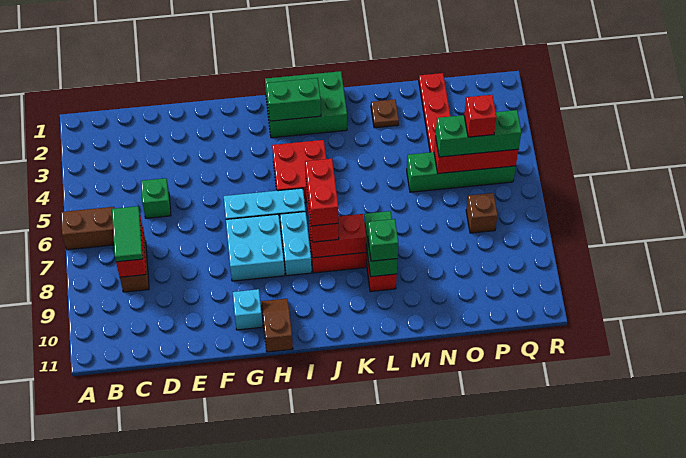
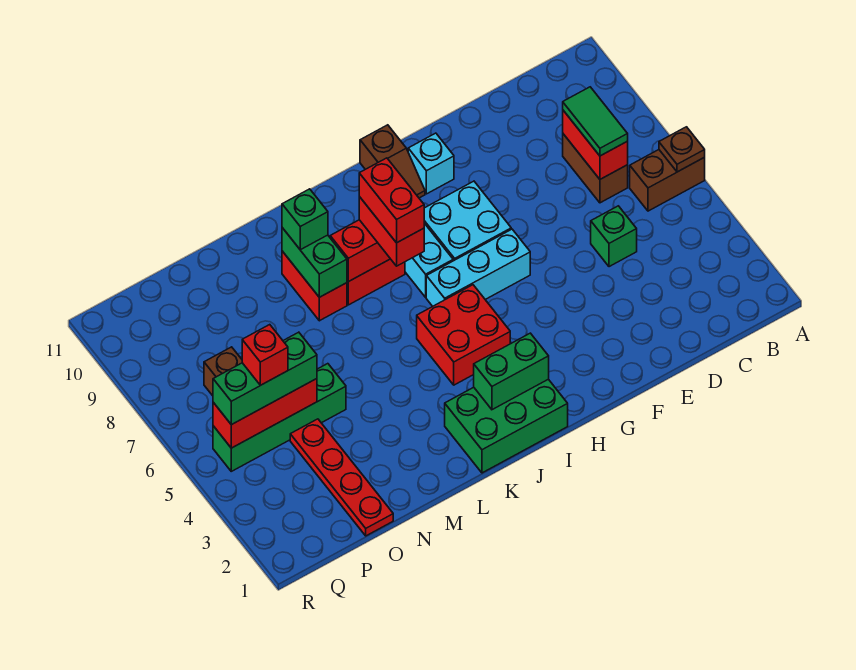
brown 1x1 plate [371,99,399,128] -> brown 1x1 plate moved to [659,127,705,172]

